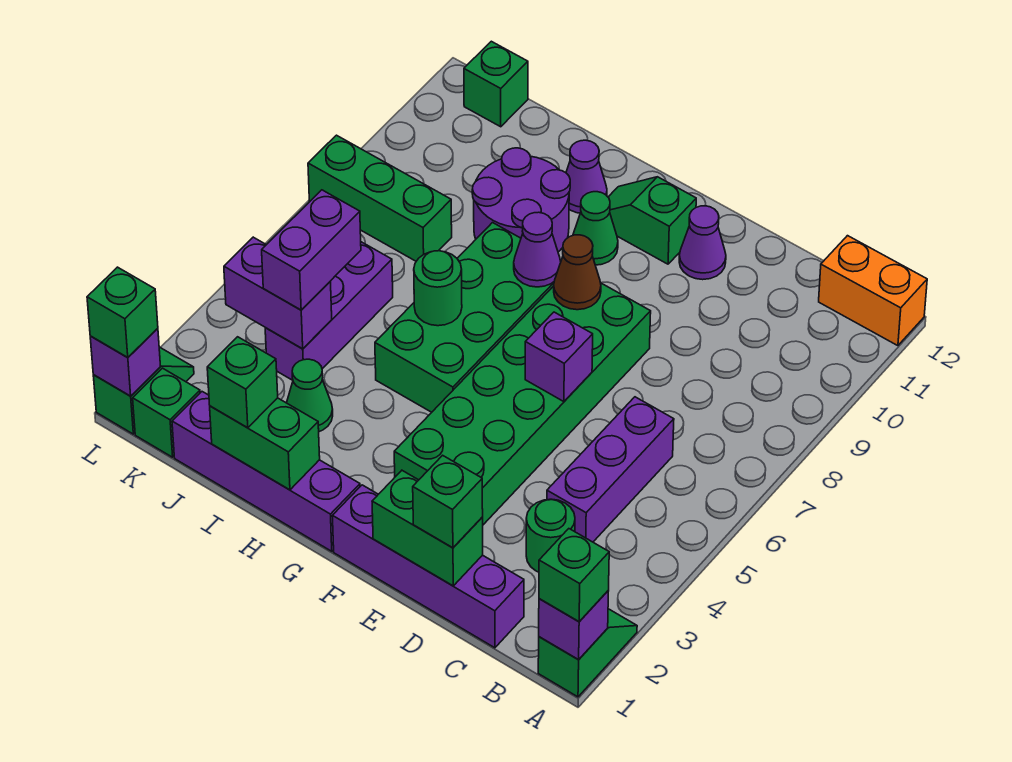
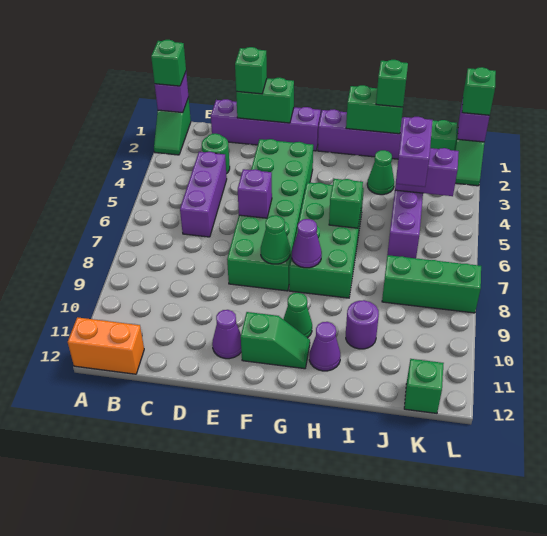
brown 1x1 cone [554,235,601,310] -> green 1x1 cone [261,215,290,264]
green 1x1 round brick [414,251,462,326] -> green 1x1 brick [329,179,363,228]
purple 2x2 round brick [472,148,570,252] -> purple 1x1 round brick [346,300,379,349]

